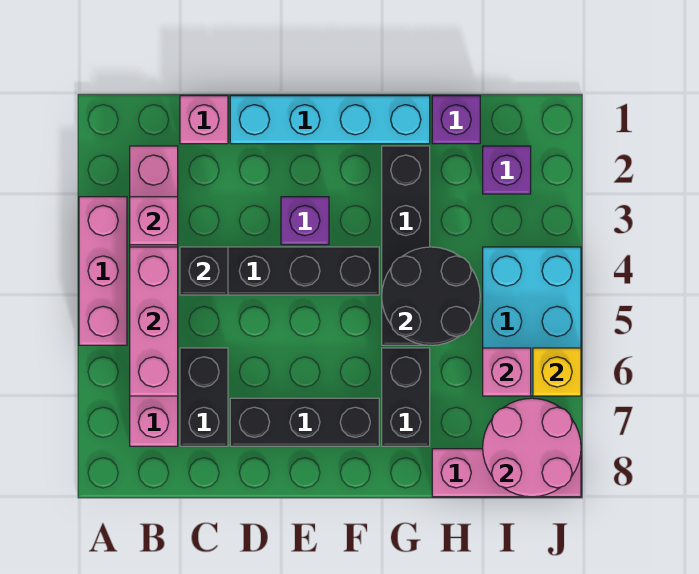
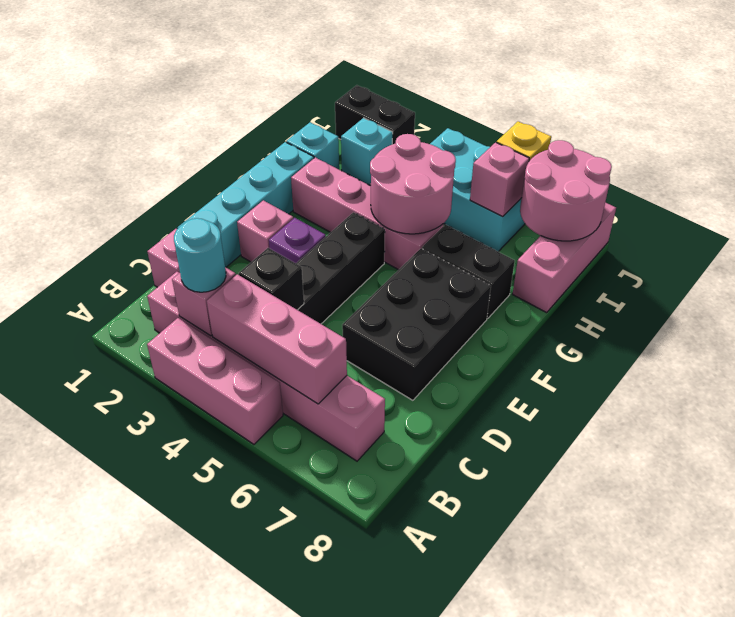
none -> cyan 1x1 round brick [174,218,226,292]
black 1x2 brick [180,348,228,446] -> black 1x2 brick moved to [335,85,415,144]
black 1x3 brick [230,398,379,446] -> black 2x3 brick [342,249,491,400]
none -> pink 1x1 brick [237,200,293,262]
black 1x4 brick [382,146,430,345] -> pink 1x4 brick [291,157,444,270]
black 2x2 round brick [382,247,480,345] -> pink 2x2 round brick [370,134,456,234]
purple 1x1 brick [432,96,480,144] -> cyan 1x1 brick [286,122,339,169]
purple 1x1 brick [483,146,531,194] -> cyan 1x1 brick [341,118,393,185]

